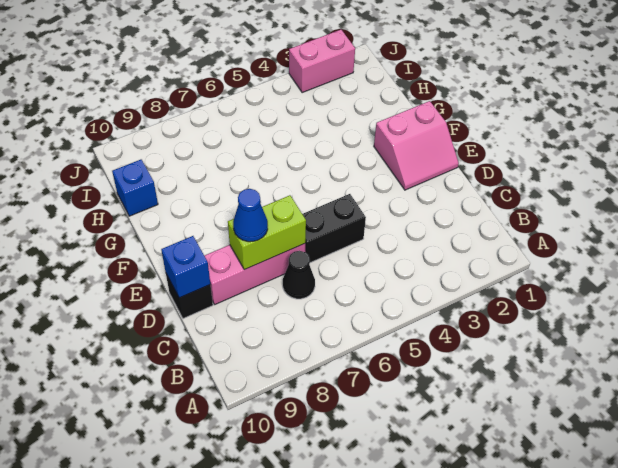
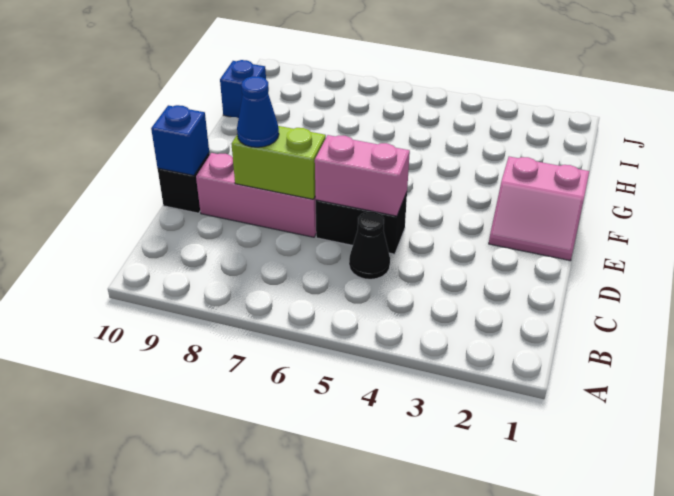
black 1x1 cone [283,251,315,299] -> black 1x1 cone moved to [349,212,390,279]
pink 1x2 brick [289,30,355,93] -> pink 1x2 brick moved to [315,135,410,216]

